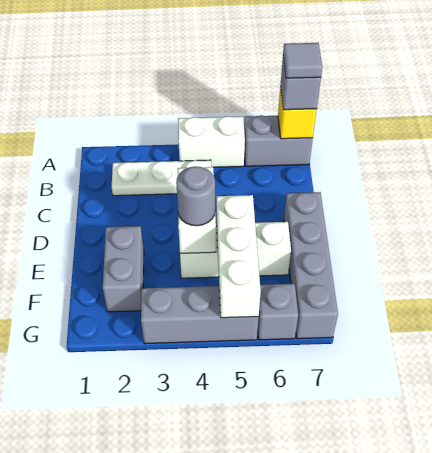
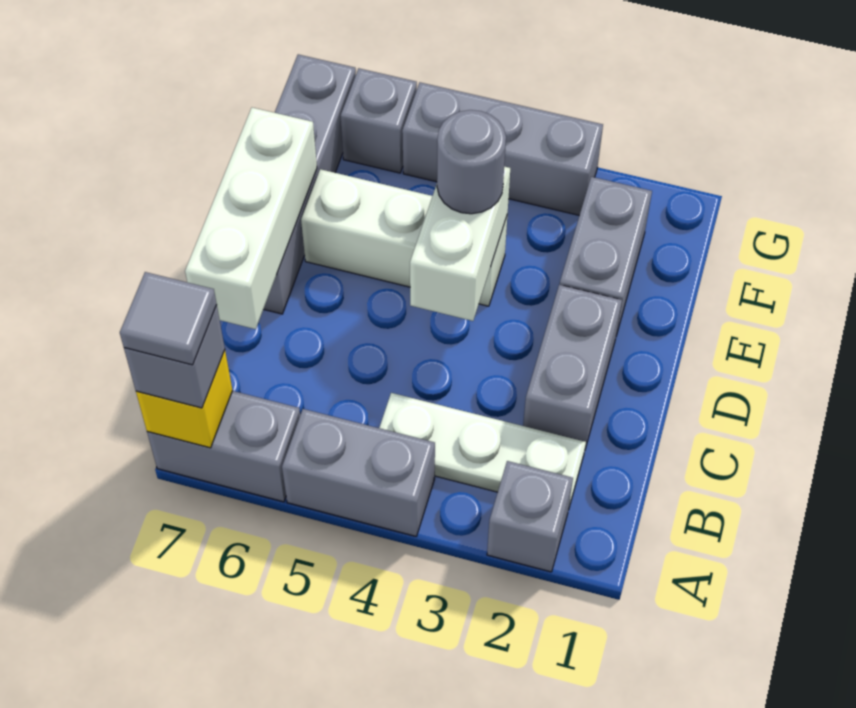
none -> grey 1x1 brick [487,461,573,572]
white 1x2 brick [178,116,245,167] -> grey 1x2 brick [282,409,435,536]
none -> grey 1x2 brick [523,285,622,449]
white 1x3 brick [216,195,261,318] -> white 1x3 brick moved to [185,108,317,329]

